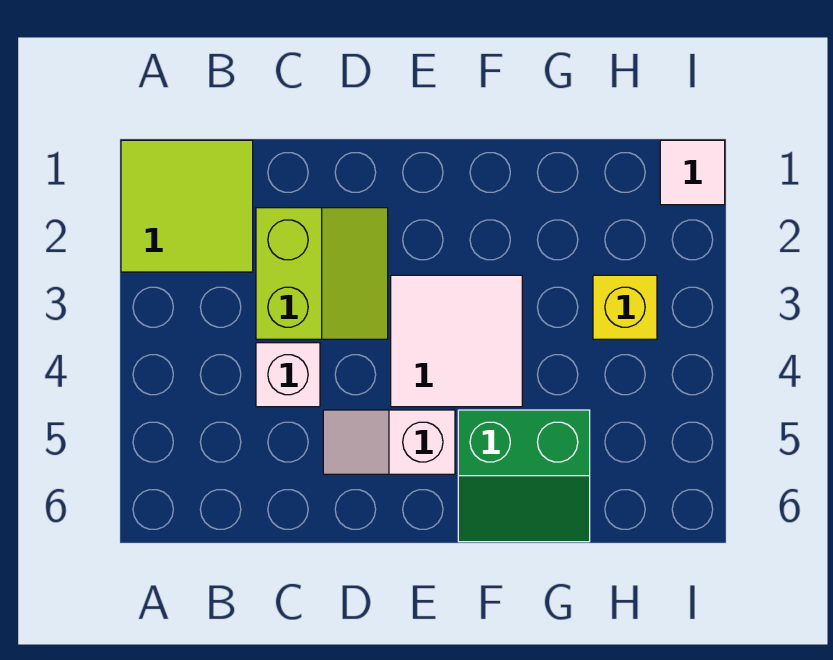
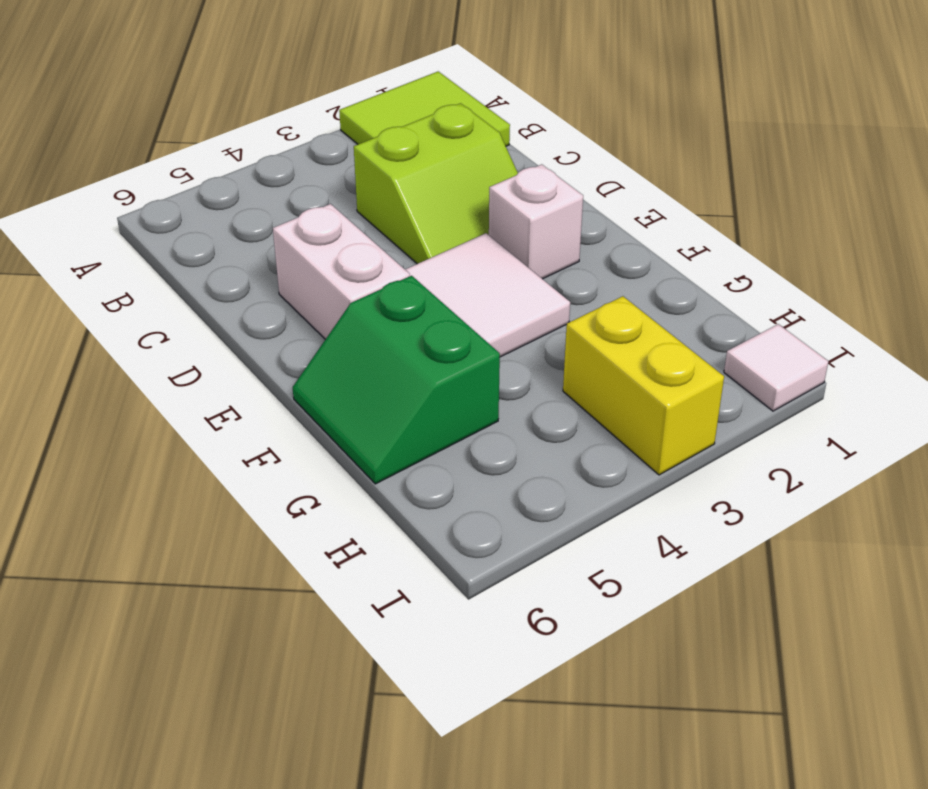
white 1x1 brick [256,343,320,407] -> white 1x1 brick moved to [489,164,583,279]
white 1x2 slope [323,410,455,474] -> white 1x2 brick [273,204,410,339]
yellow 1x1 brick [593,275,657,339] -> yellow 1x2 brick [563,296,724,475]

